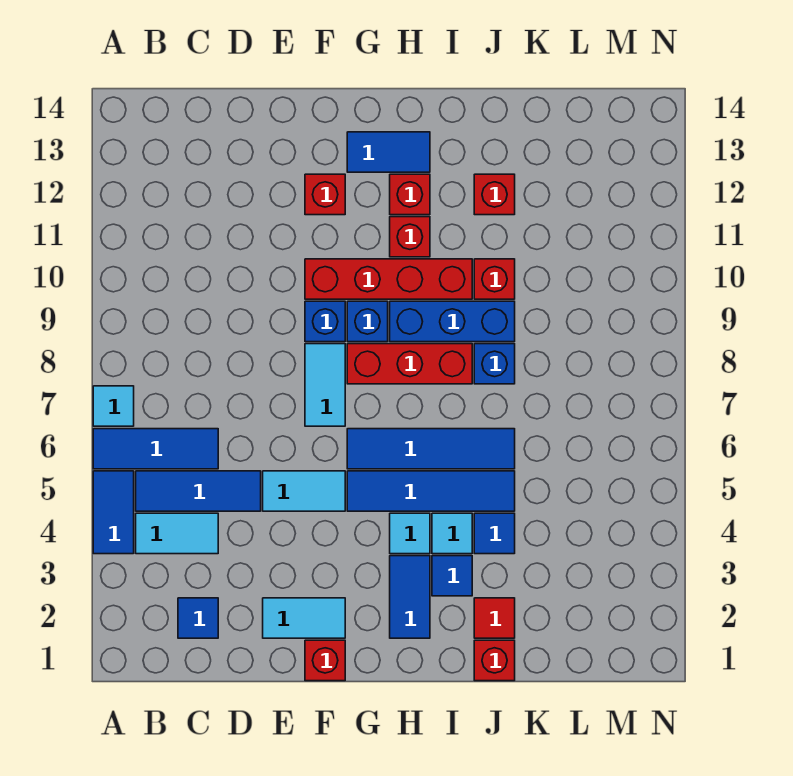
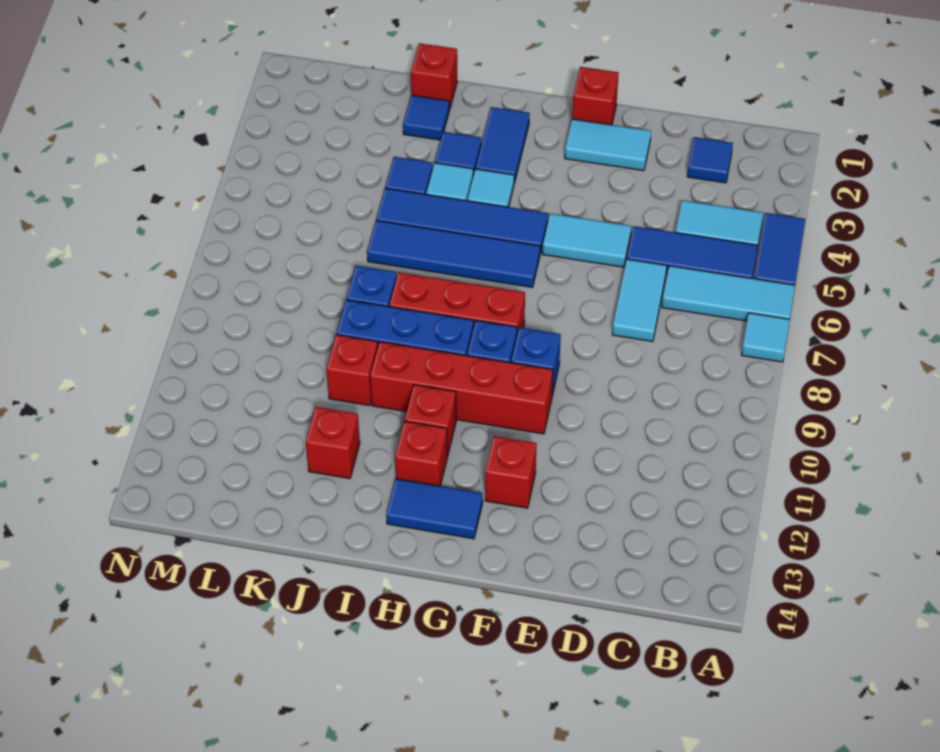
blue 1x3 tile [93,429,218,469] -> cyan 1x3 tile [662,266,795,321]
cyan 1x2 tile [305,344,345,426] -> cyan 1x2 tile moved to [612,259,667,342]
red 1x1 tile [474,598,515,638] -> blue 1x1 tile [403,95,450,140]

